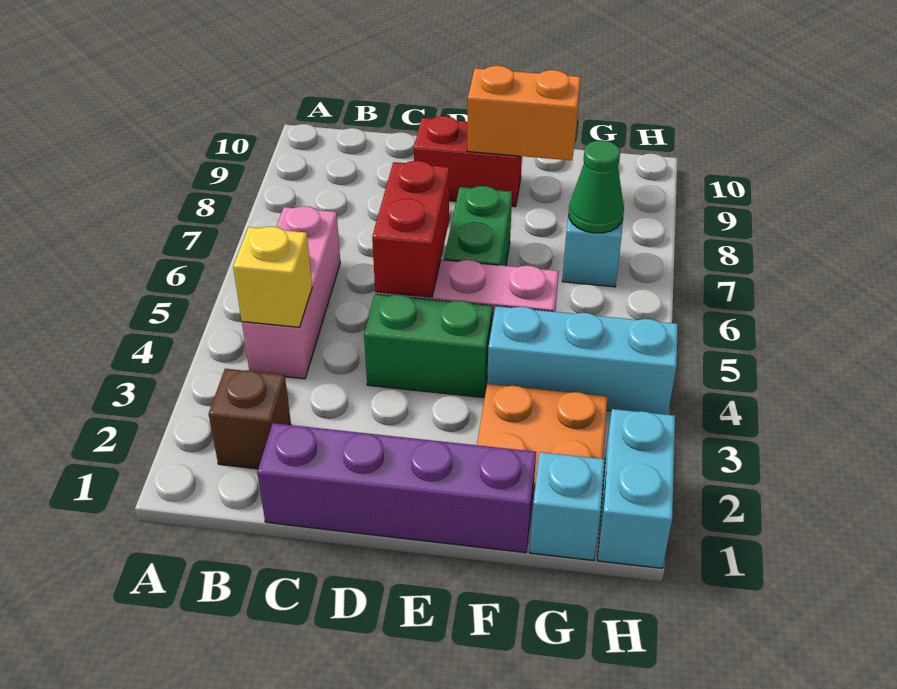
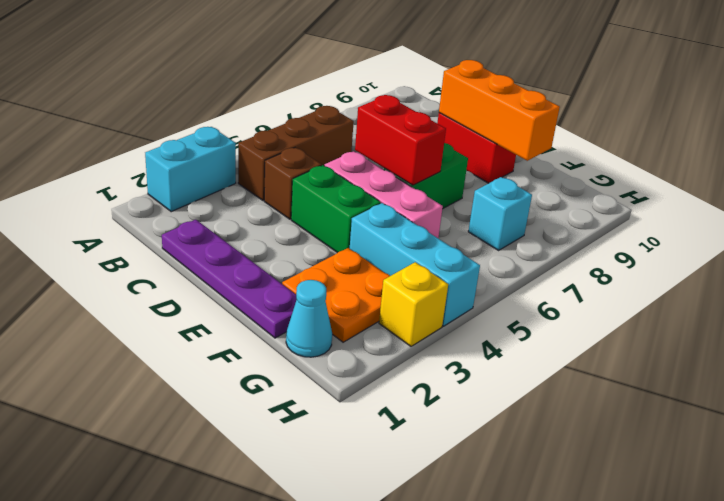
brown 1x1 brick [209,369,291,469] -> brown 1x1 brick moved to [264,148,322,219]
pink 1x3 brick [242,206,340,379] -> brown 1x3 brick [238,106,354,201]
yellow 1x1 brick [233,226,312,327] -> yellow 1x1 brick moved to [379,262,448,346]
purple 1x4 brick [257,423,536,553] -> purple 1x4 plate [162,220,297,338]
red 1x2 brick [372,161,449,297] -> red 1x2 brick turned to [355,95,446,185]
orange 1x2 brick [467,66,581,161] -> orange 1x3 brick [439,60,560,161]
cyan 1x1 brick [530,452,605,560] -> cyan 1x1 cone [286,280,332,357]
green 1x1 cone [569,140,624,233] -> none
cyan 1x2 brick [597,409,675,568] -> cyan 1x2 brick moved to [145,127,236,212]

